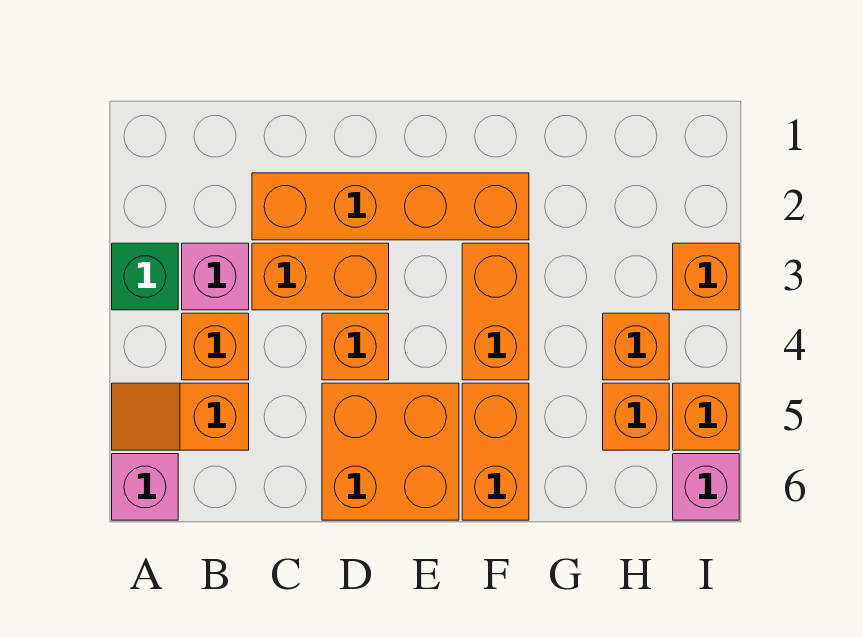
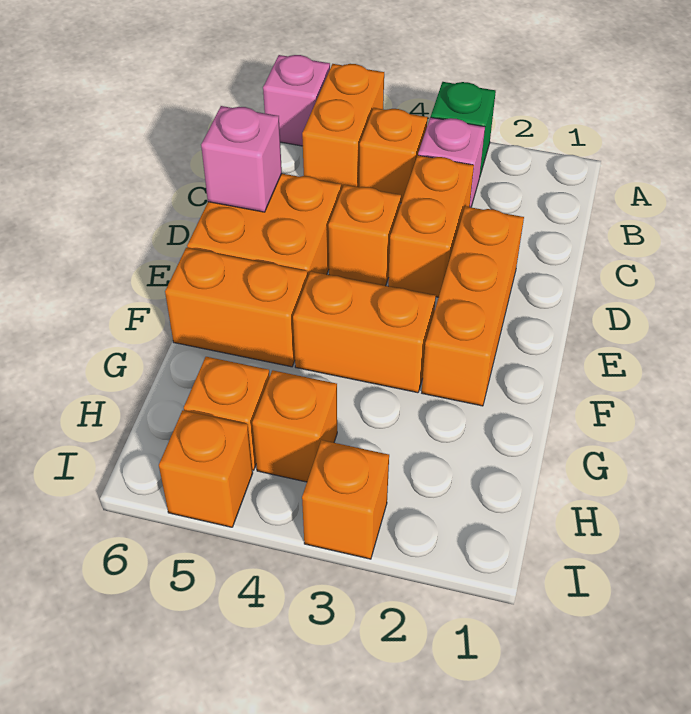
orange 1x2 slope [112,383,249,450] -> orange 1x2 brick [302,64,384,191]
orange 1x4 brick [252,173,529,240] -> orange 1x3 brick [422,206,524,406]
pink 1x1 brick [673,454,739,520] -> pink 1x1 brick moved to [201,106,282,212]

